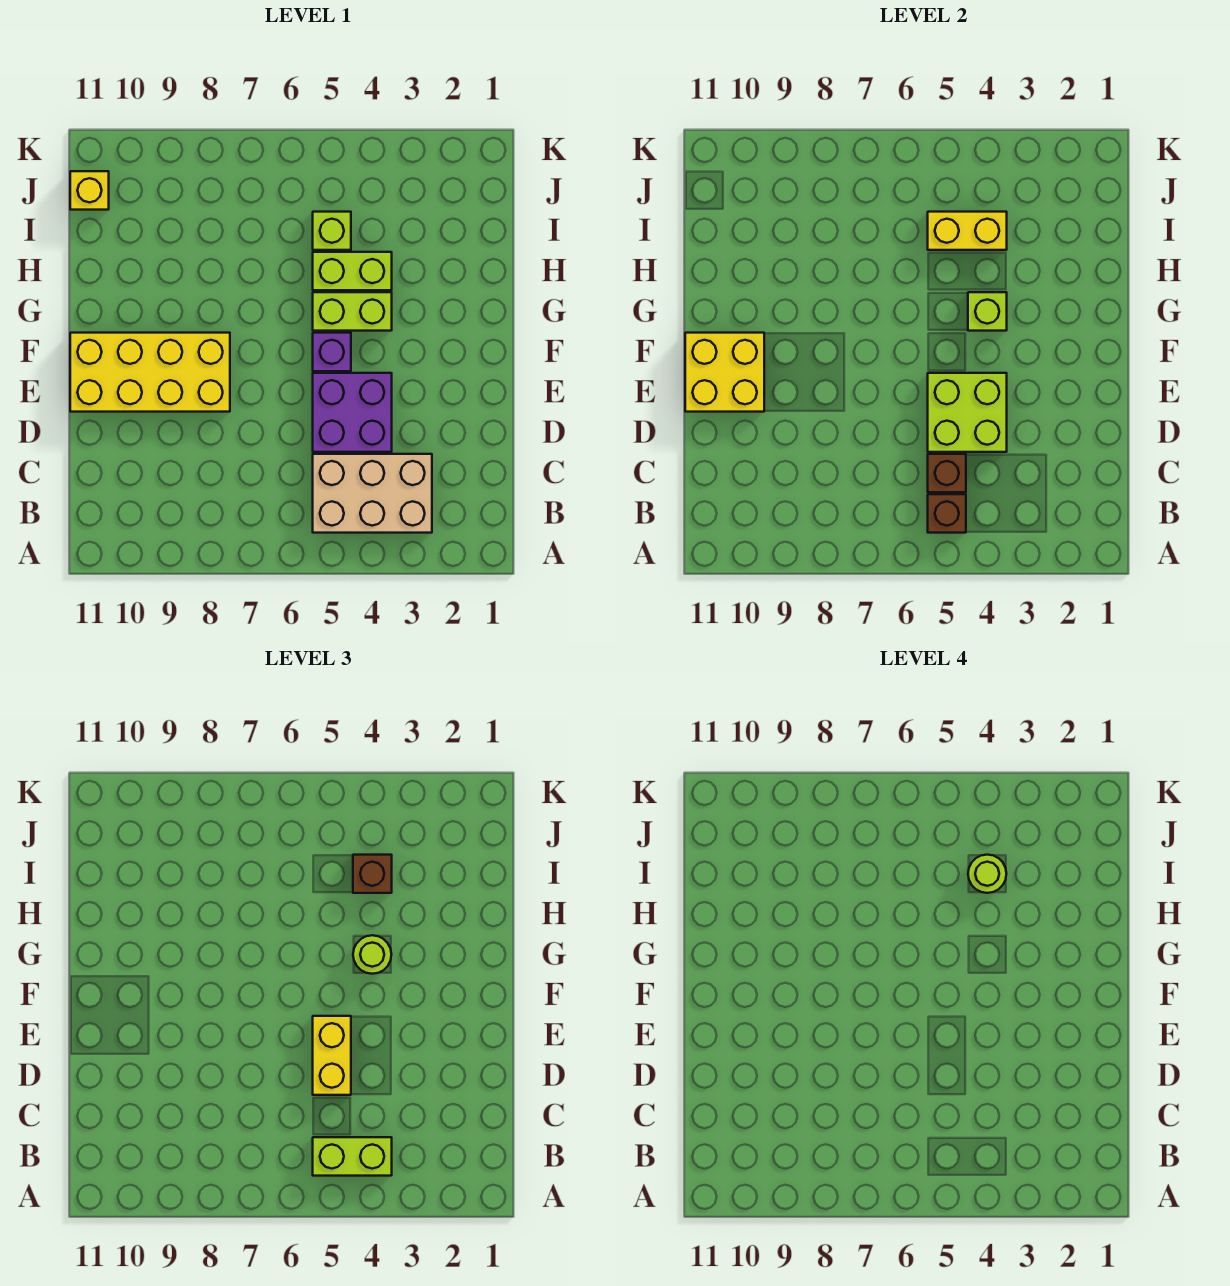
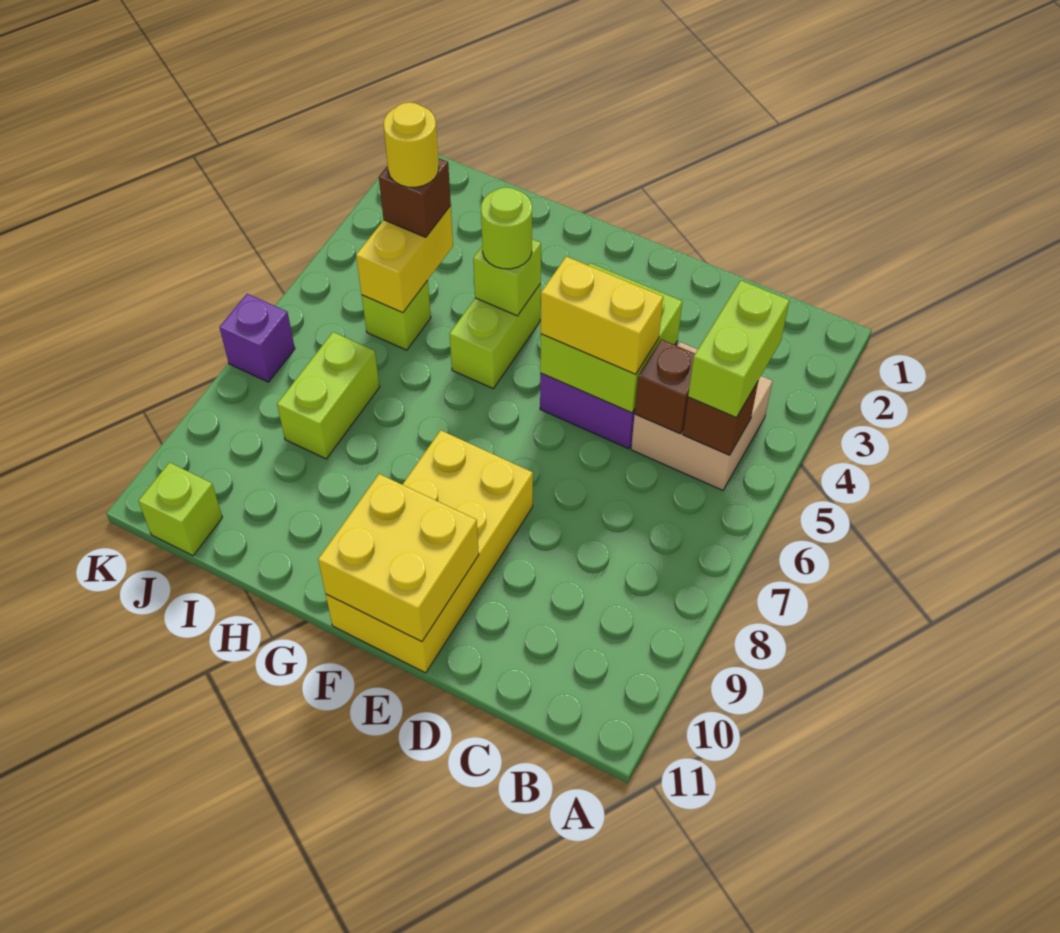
tan 2x3 brick [313,454,432,533] -> tan 2x2 brick [631,342,772,490]
purple 1x1 brick [313,333,351,371] -> purple 1x1 brick moved to [219,294,295,382]
lime 1x2 brick [313,252,392,290] -> lime 1x2 brick moved to [277,332,380,459]
lime 1x1 round brick [968,855,1006,893] -> yellow 1x1 round brick [384,102,439,187]
yellow 1x1 brick [70,171,109,210] -> lime 1x1 brick [139,462,222,556]

